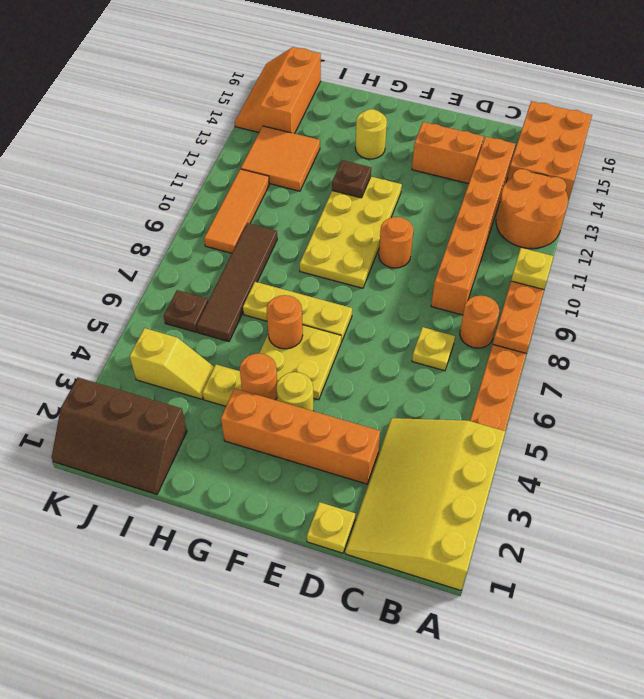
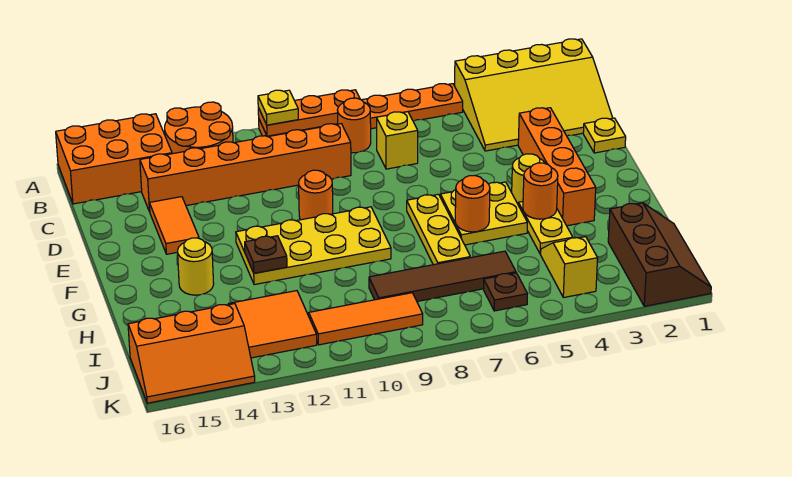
yellow 1x1 plate [412,327,455,371] -> yellow 1x1 brick [377,112,418,169]
orange 1x2 brick [412,122,484,184] -> orange 1x2 tile [149,197,199,254]

